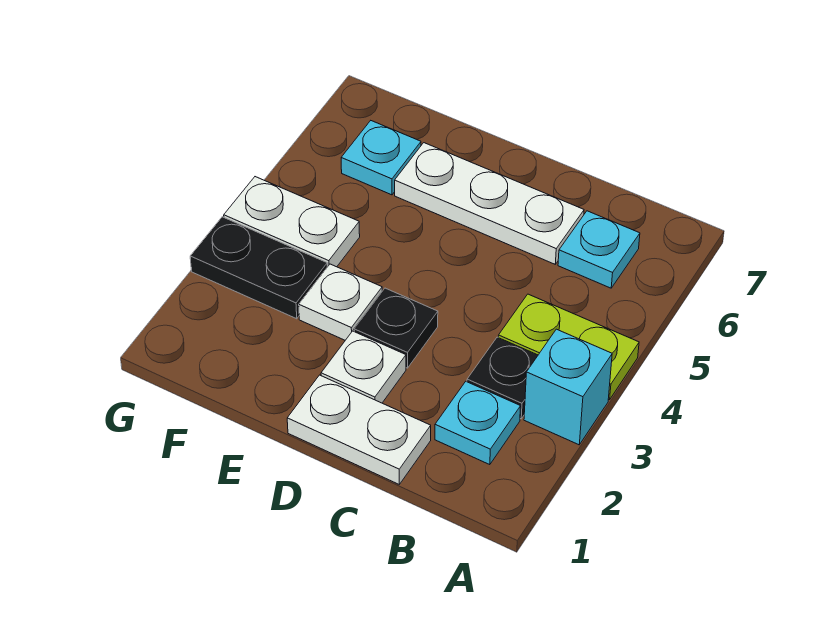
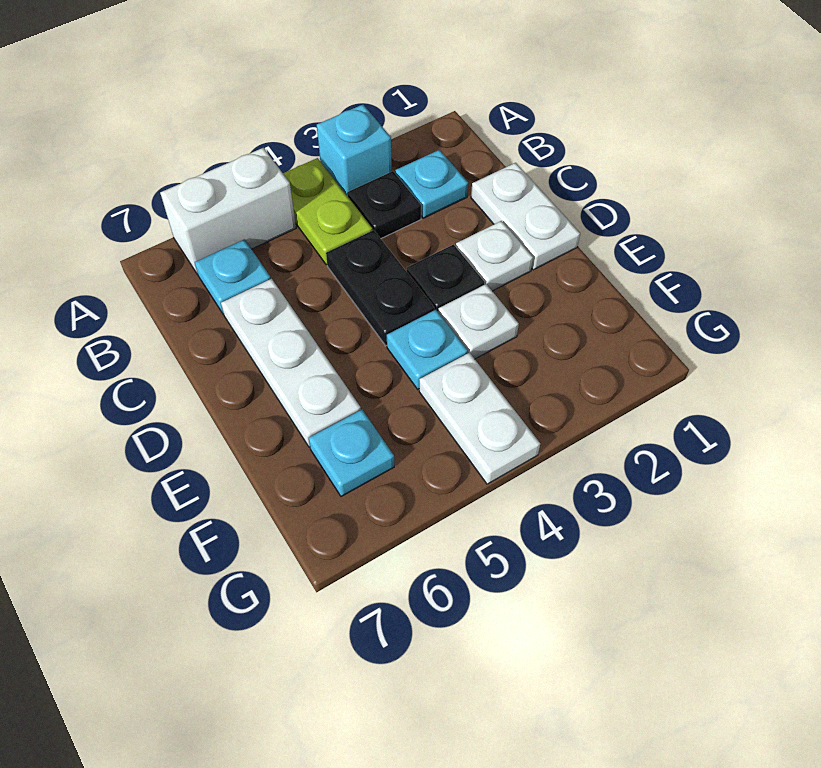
none -> white 1x2 brick [160,148,296,274]
none -> cyan 1x1 plate [387,310,468,389]
black 1x2 plate [190,217,327,319] -> black 1x2 plate moved to [326,230,434,346]

